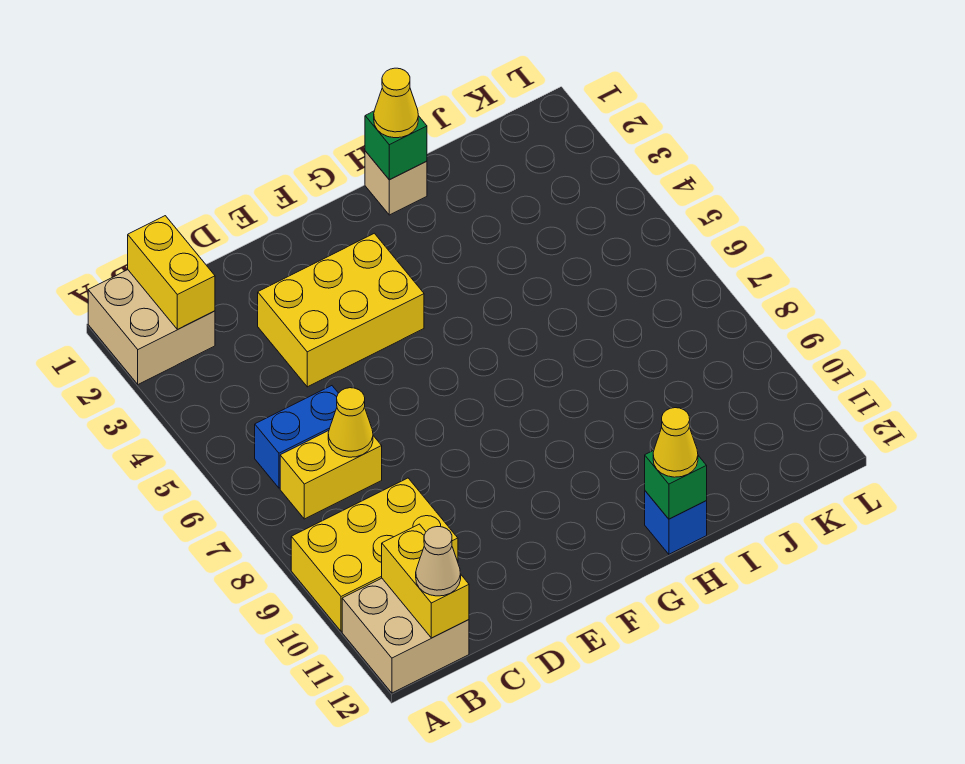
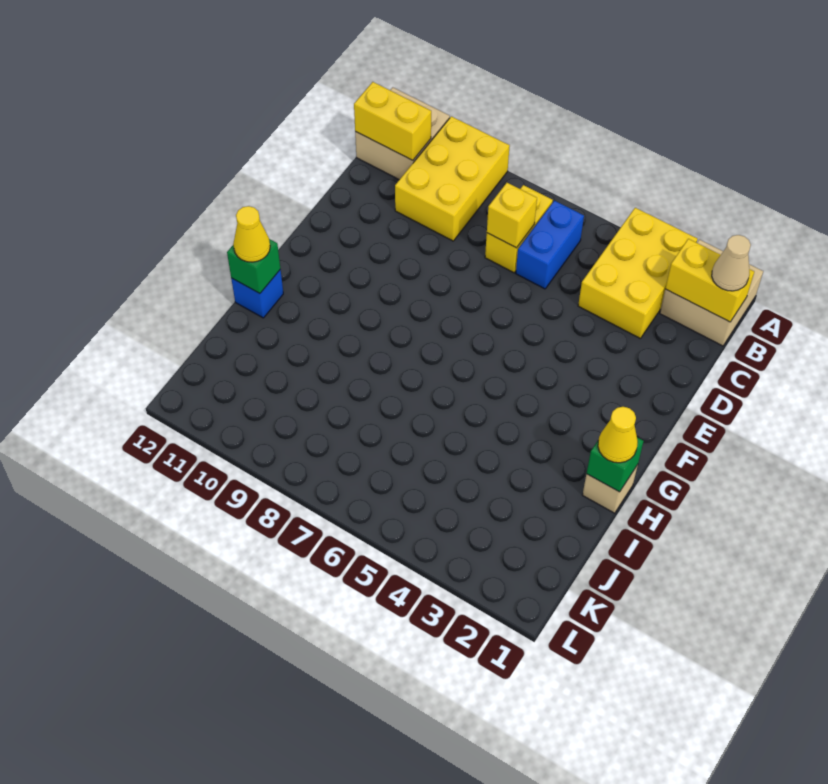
tan 1x1 cone [416,527,461,596] -> tan 1x1 cone moved to [712,235,751,291]
yellow 1x1 cone [328,388,373,457] -> yellow 1x1 brick [487,183,537,248]
yellow 2x3 brick [258,233,424,387] -> yellow 2x3 brick moved to [578,208,698,339]

